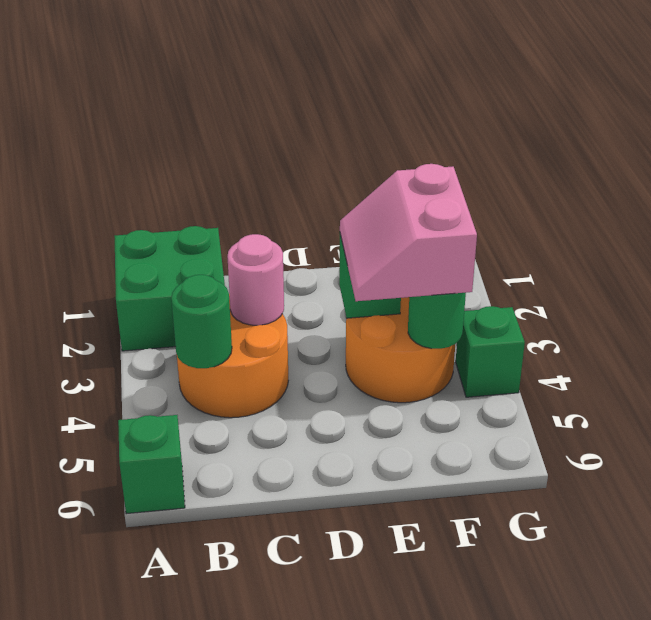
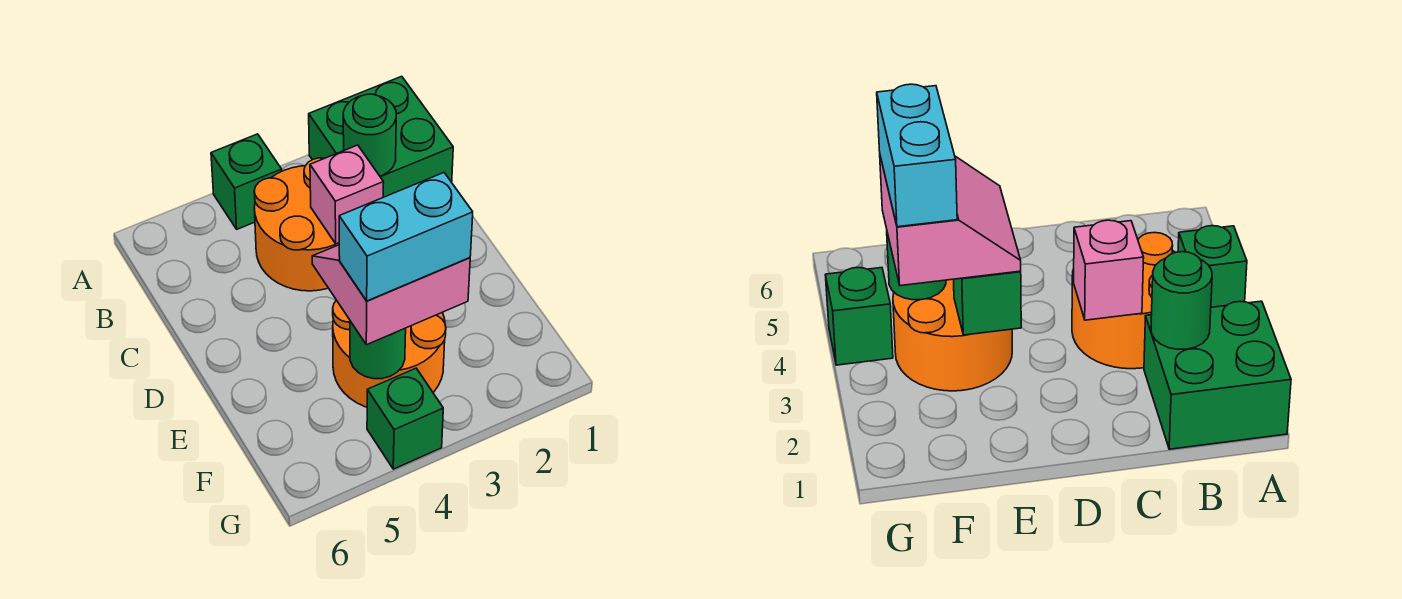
green 1x1 brick [118,415,185,514] -> green 1x1 brick moved to [211,134,282,229]
green 1x1 round brick [171,275,232,368] -> green 1x1 round brick moved to [343,94,396,176]
pink 1x1 round brick [227,234,284,325] -> pink 1x1 brick [310,145,384,244]
none -> cyan 1x2 brick [339,173,473,301]

